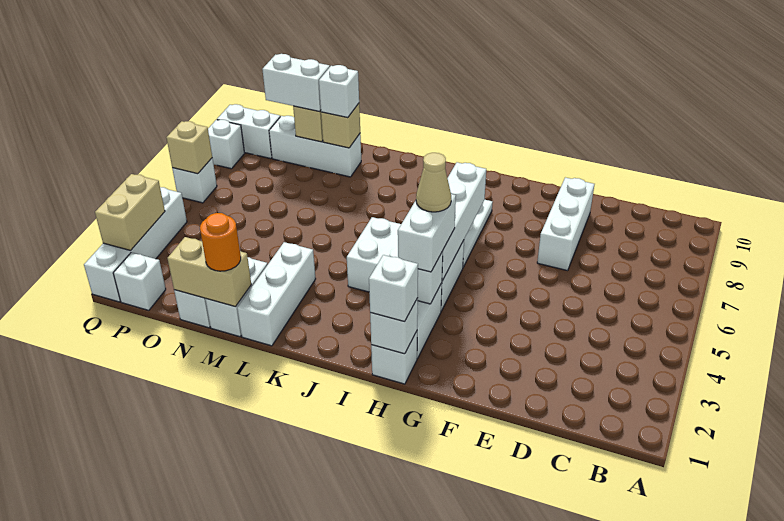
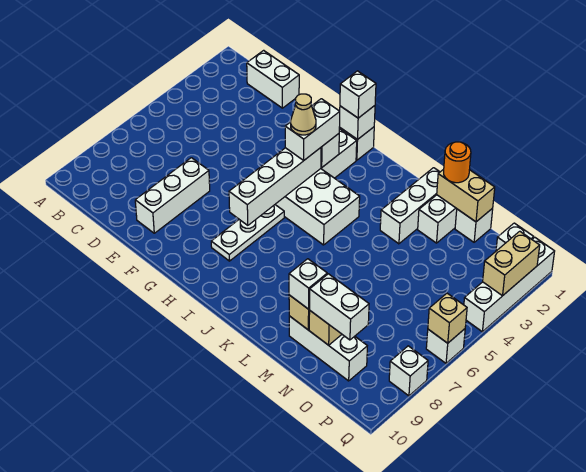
white 1x2 brick [217,104,280,159] -> white 1x2 brick moved to [247,50,299,108]

